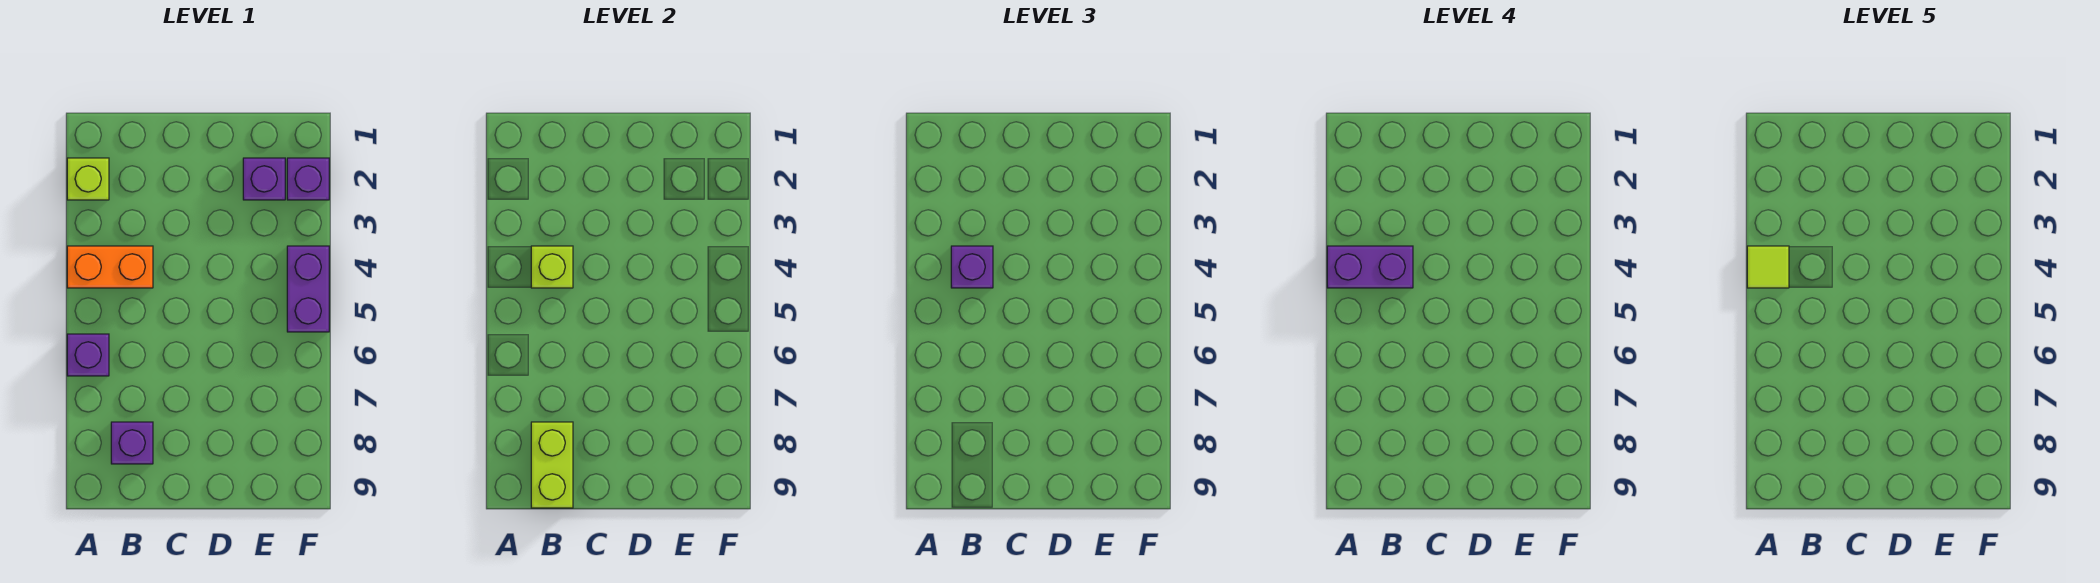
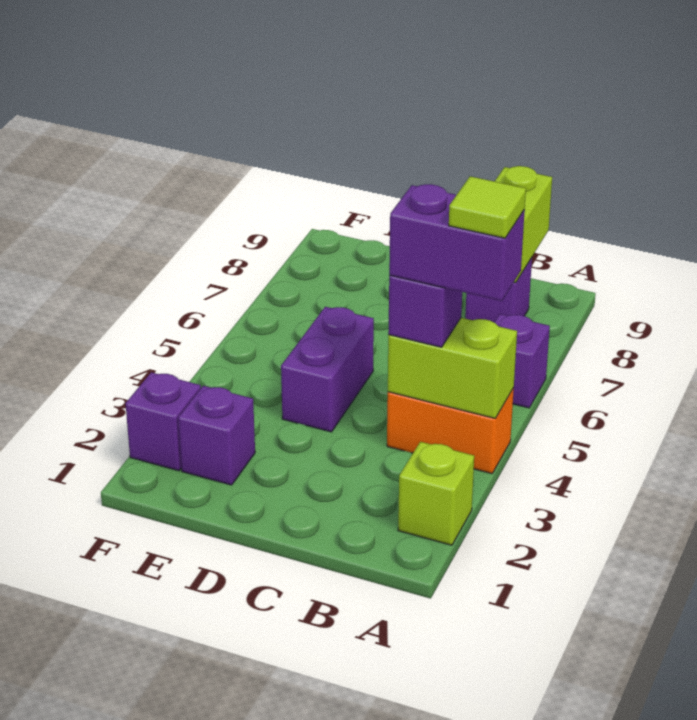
lime 1x1 brick [531,246,573,288] -> lime 1x2 brick [388,318,517,418]
purple 1x2 brick [287,246,329,332] -> purple 1x2 brick moved to [281,307,374,432]

